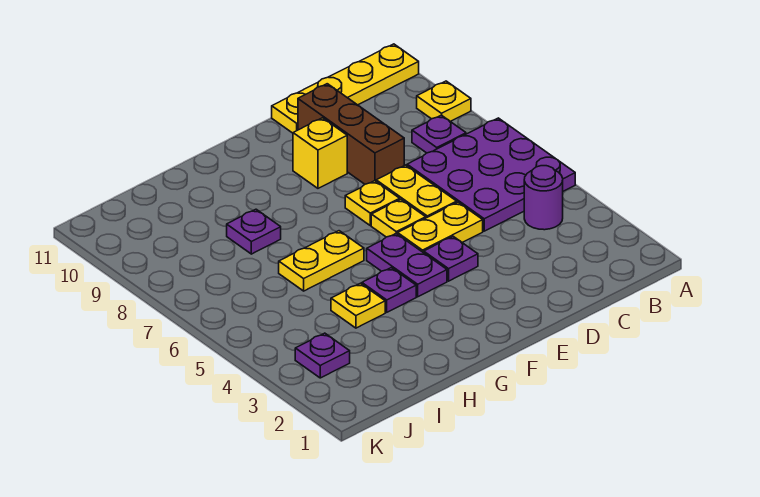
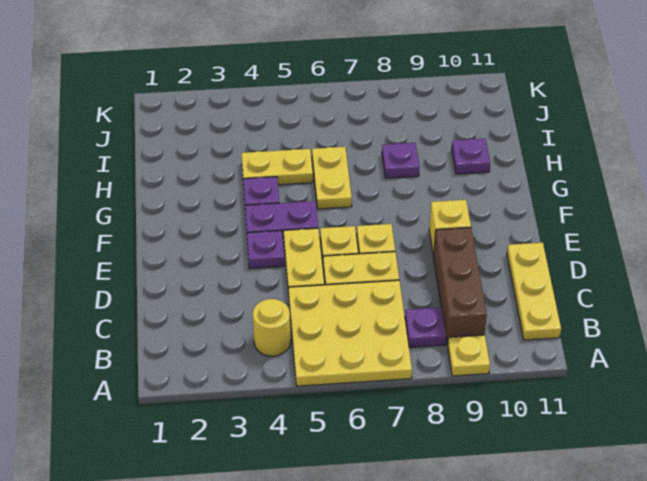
purple 3x3 plate [407,118,575,231] -> yellow 3x3 plate [288,280,412,386]
yellow 1x4 plate [272,44,419,133] -> yellow 1x3 plate [507,243,561,340]
purple 1x1 round brick [524,166,563,230] -> yellow 1x1 round brick [253,299,291,356]
brown 1x3 brick [298,84,404,184] -> brown 1x3 brick turned to [434,228,487,345]
yellow 1x1 plate [331,283,385,328] -> yellow 1x2 plate [241,149,313,185]
purple 1x1 plate [295,333,350,378] -> purple 1x1 plate moved to [452,139,490,174]

